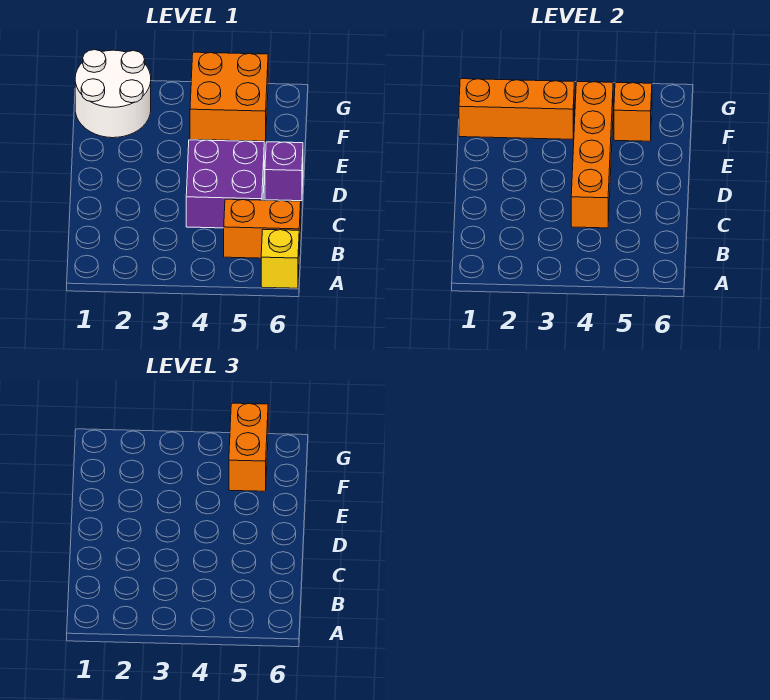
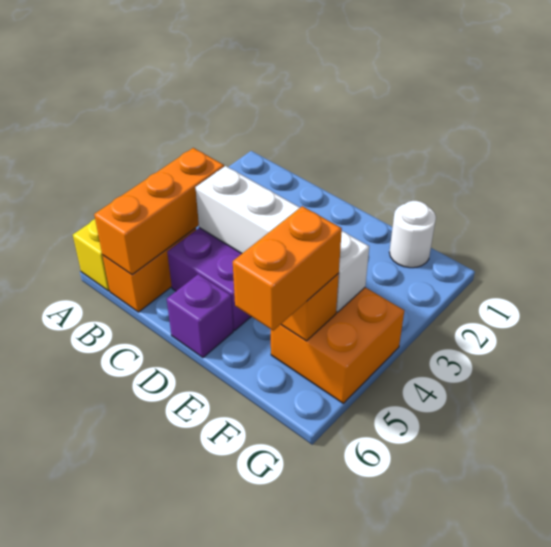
orange 1x4 brick [571,82,613,228] -> white 1x4 brick [195,166,369,312]
white 2x2 round brick [75,50,151,138] -> white 1x1 round brick [389,201,436,268]
orange 1x3 brick [459,79,574,139] -> orange 1x3 brick moved to [94,148,224,275]
orange 1x2 brick [229,403,268,491] -> orange 1x2 brick turned to [233,206,342,330]

